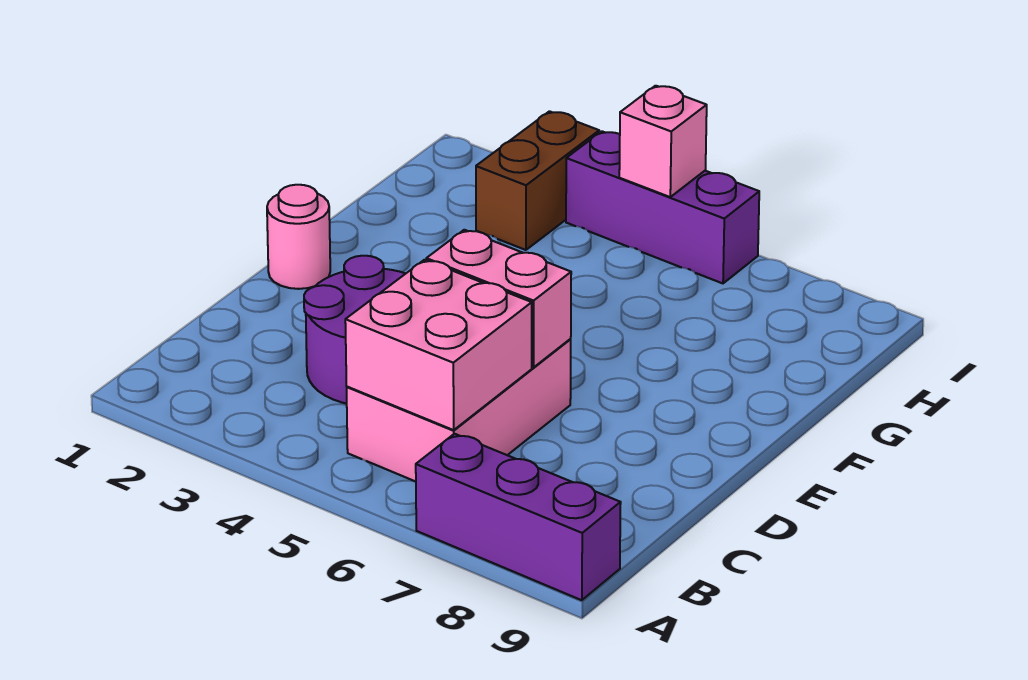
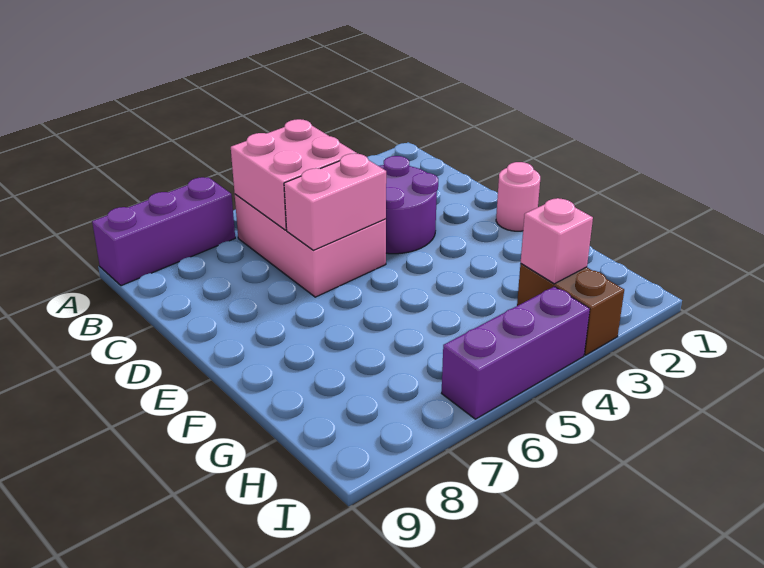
pink 1x1 brick [619,86,707,197] -> pink 1x1 brick moved to [521,198,593,284]

